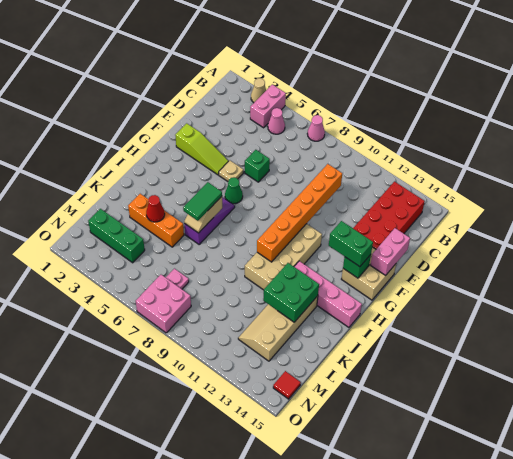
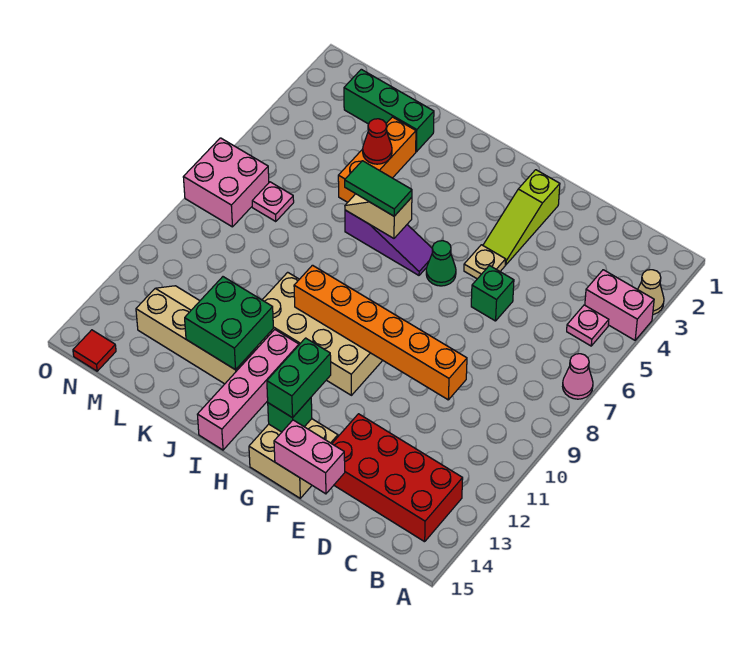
pink 1x1 cone [268,108,285,134] -> pink 1x1 plate [567,305,609,346]
green 1x3 brick [88,209,145,263] -> green 1x3 brick turned to [344,69,434,152]

